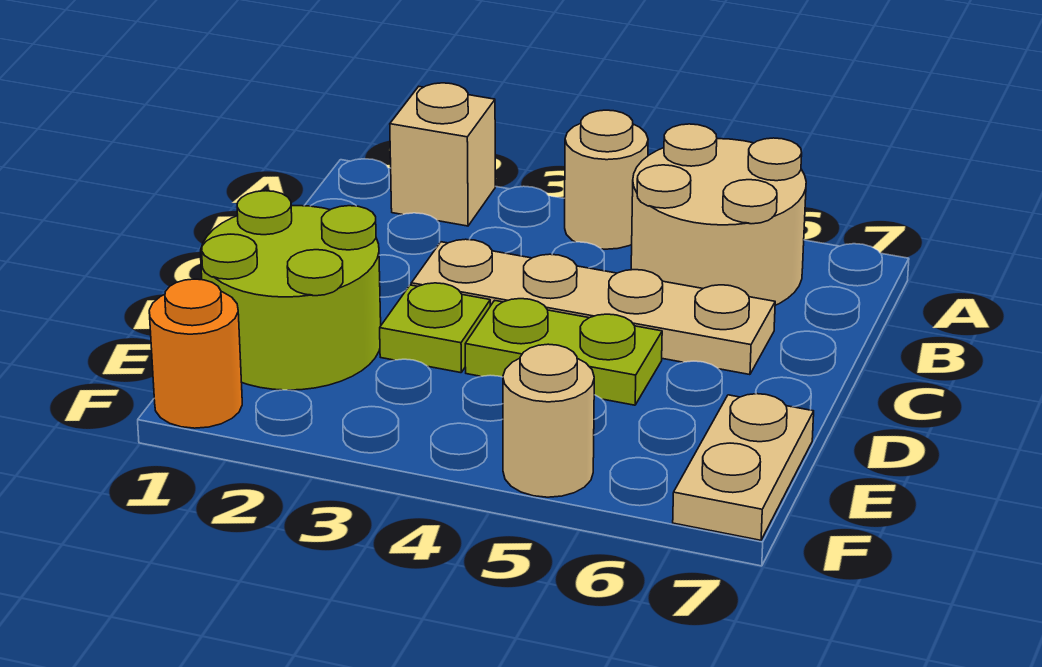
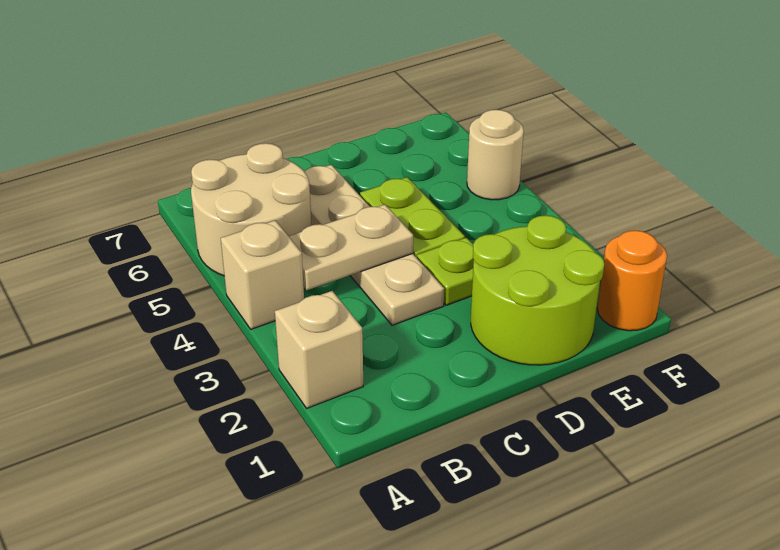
tan 1x1 round brick [565,110,648,249] -> tan 1x1 brick [221,220,304,329]
tan 1x2 plate [673,394,814,540] -> tan 1x2 plate moved to [289,205,413,290]

